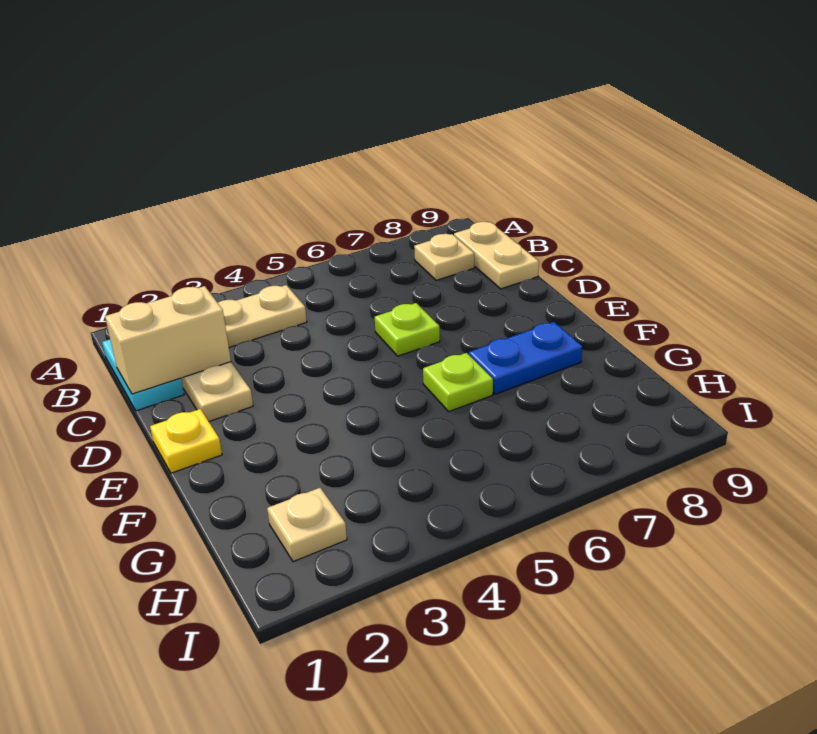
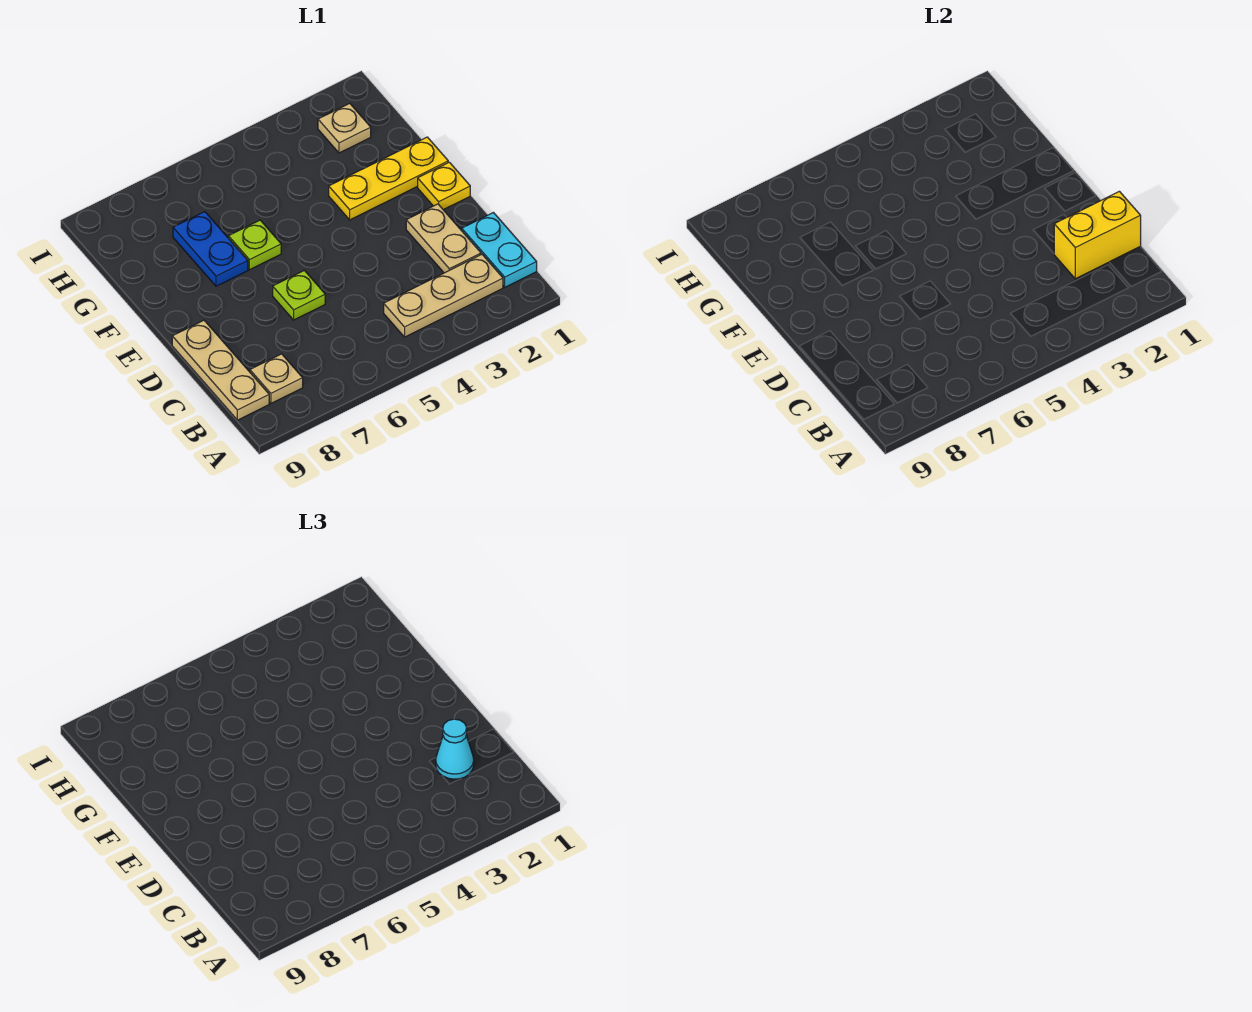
tan 1x2 plate [454,222,539,289] -> tan 1x3 plate [172,320,269,420]
tan 1x2 brick [105,286,231,394] -> yellow 1x2 brick [1054,191,1141,279]
none -> cyan 1x1 cone [436,719,474,779]
none -> yellow 1x3 plate [329,137,448,220]
blue 1x2 plate [469,322,582,394] -> blue 1x2 plate turned to [173,212,248,286]

